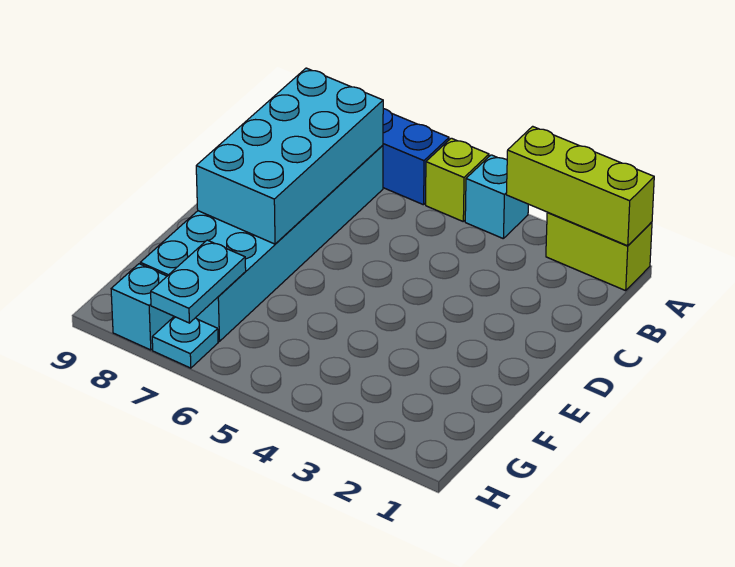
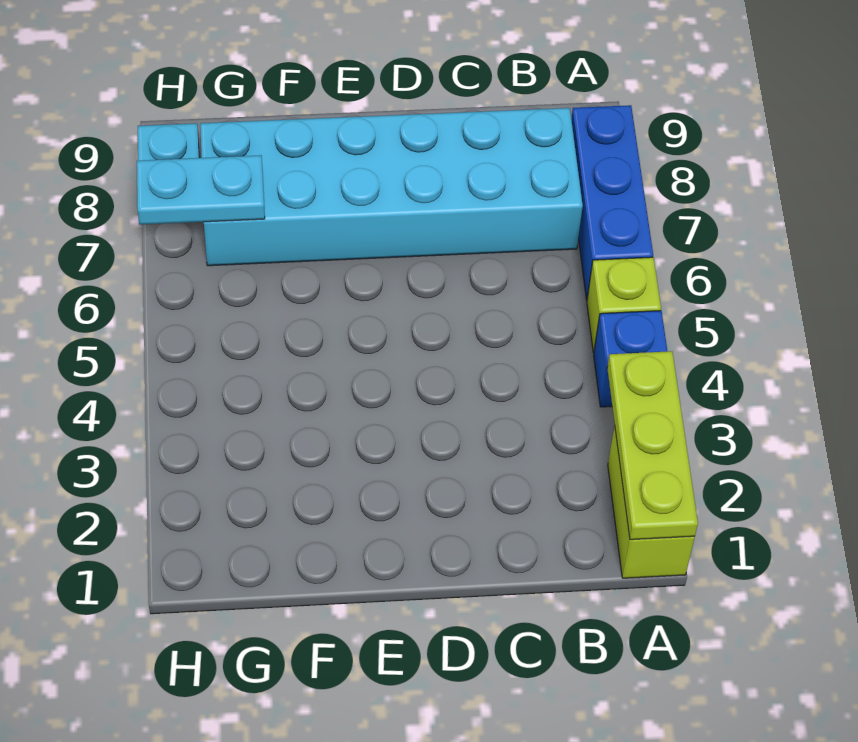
lime 1x3 brick [506,126,654,246] -> lime 1x3 plate [607,351,698,540]
cyan 1x1 brick [465,155,528,238] -> blue 1x1 brick [594,311,667,407]
cyan 2x4 brick [196,68,383,244] -> none
cyan 1x1 plate [152,317,218,368] -> none

